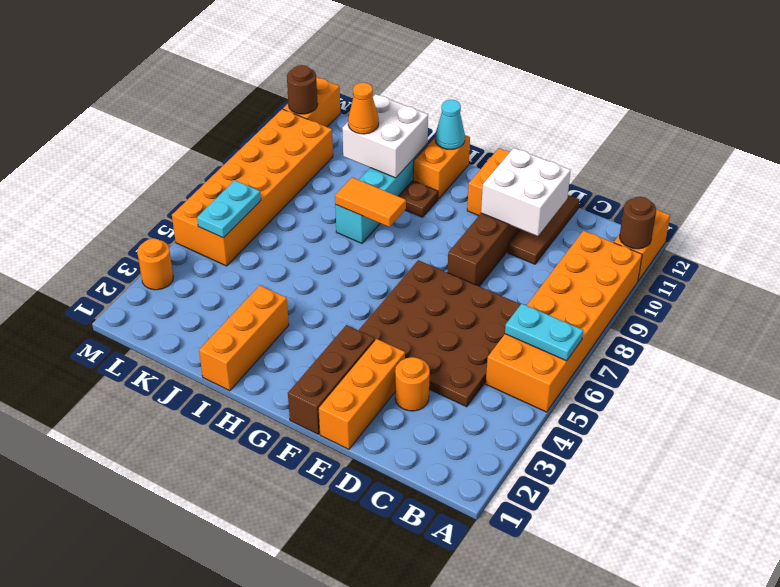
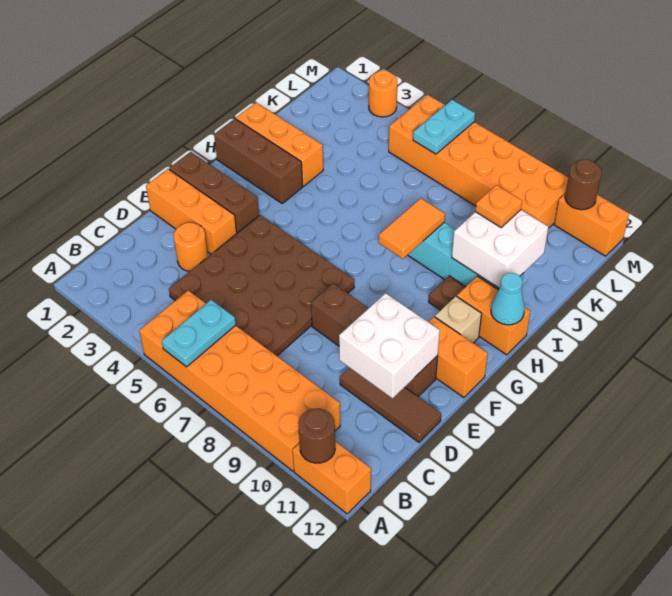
none -> tan 1x1 brick [435,296,482,343]
none -> brown 1x3 brick [214,119,302,203]
orange 1x1 cone [348,82,379,134] -> orange 1x1 plate [475,185,522,227]
cyan 1x2 plate [197,180,261,238] -> cyan 1x2 plate turned to [413,100,475,154]

